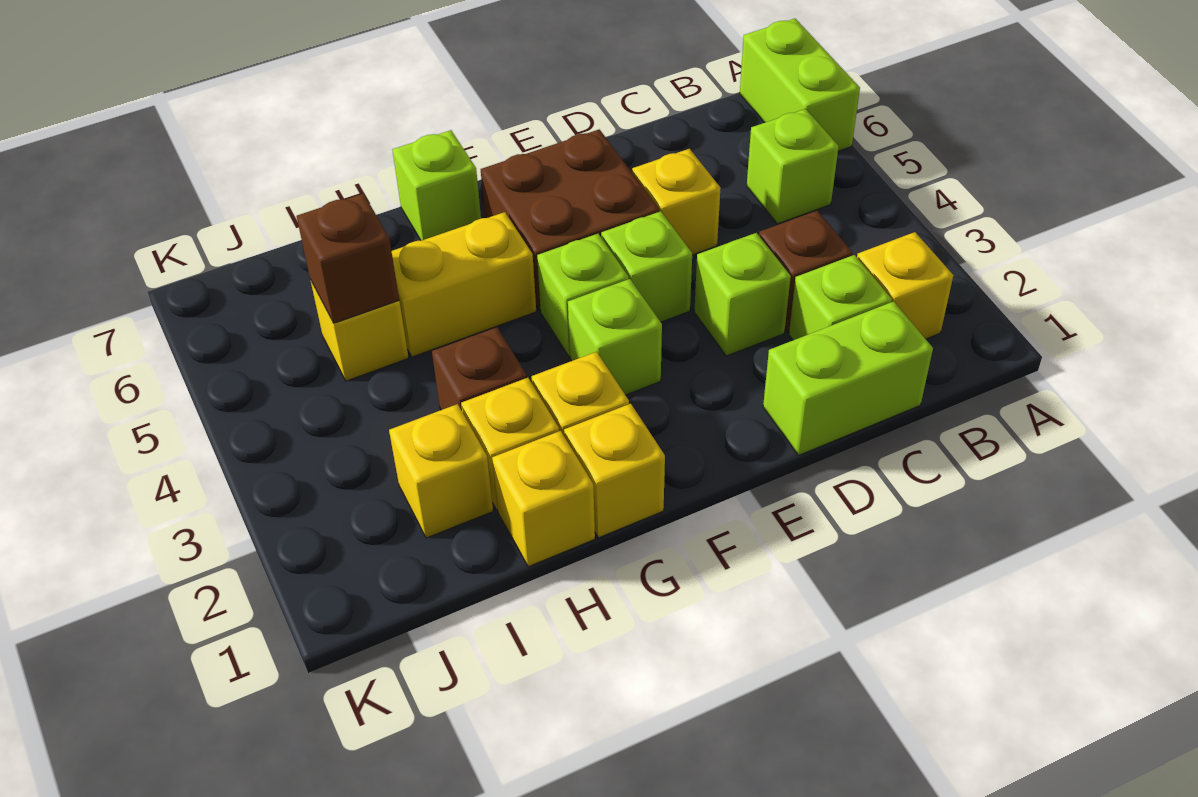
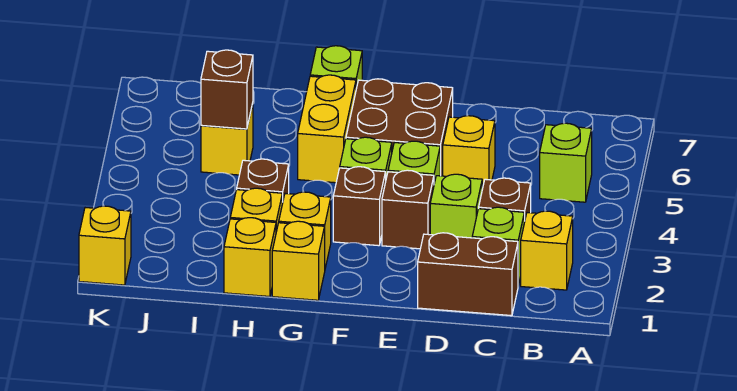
lime 1x2 brick [740,19,860,151] -> none
lime 1x2 brick [763,301,933,455] -> brown 1x2 brick [418,233,518,316]
none -> brown 1x1 brick [382,170,434,249]
lime 1x1 brick [568,279,662,395] -> brown 1x1 brick [333,167,386,246]
yellow 1x2 brick [392,212,536,357] -> yellow 1x2 brick turned to [298,75,356,183]
yellow 1x1 brick [389,404,493,538] -> yellow 1x1 brick moved to [79,206,131,285]

